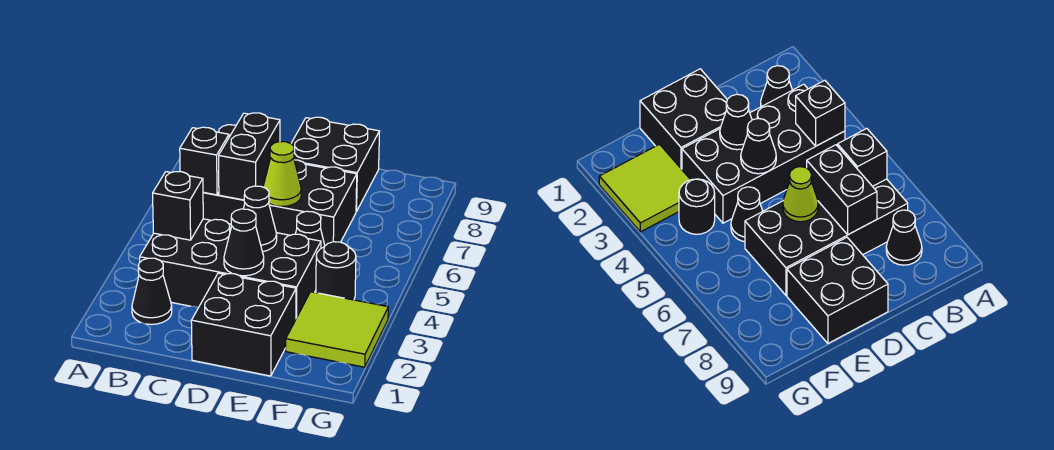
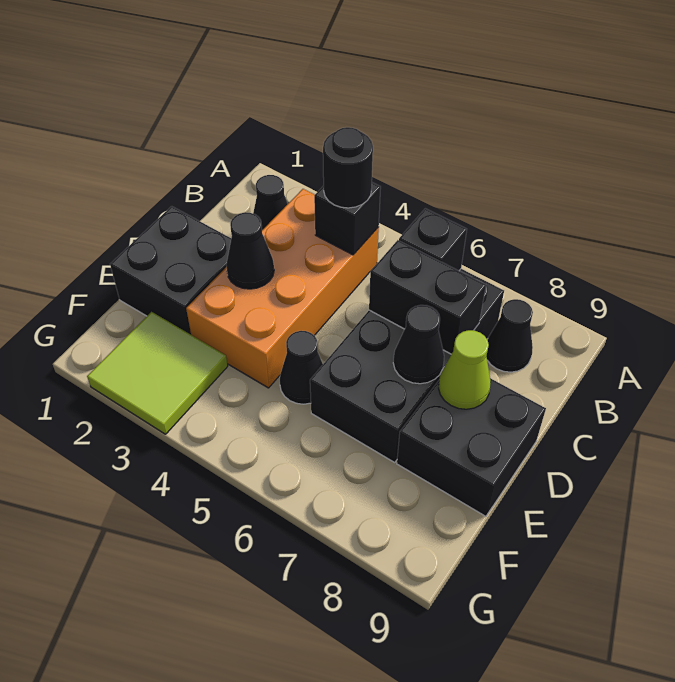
black 2x4 brick [140,219,321,318] -> orange 2x4 brick [186,189,379,388]
black 1x1 cone [243,186,277,252] -> black 1x1 cone moved to [393,305,444,384]
lime 1x1 cone [263,142,301,206] -> lime 1x1 cone moved to [439,330,491,409]
black 1x1 round brick [316,242,356,300] -> black 1x1 round brick moved to [323,127,373,208]

